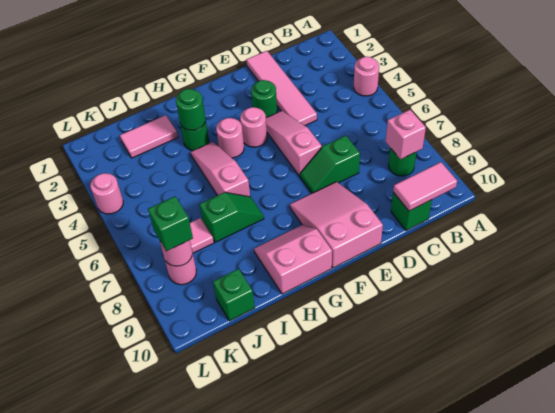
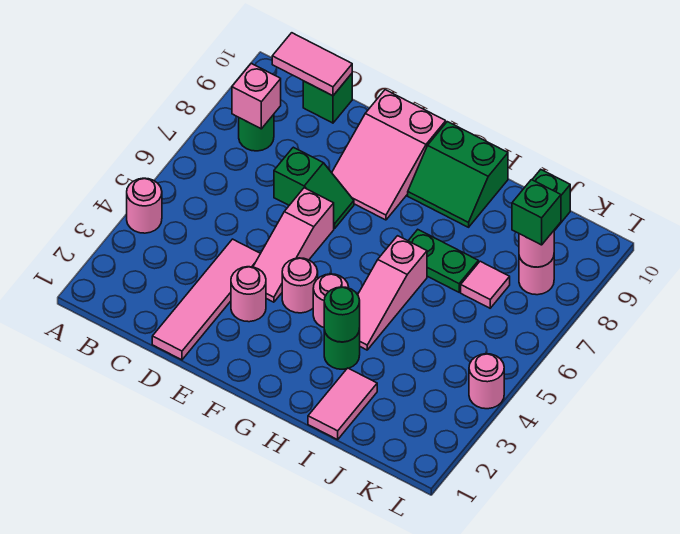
green 1x1 round brick [251,80,277,118] -> pink 1x1 round brick [231,267,266,322]
pink 2x2 slope [254,225,332,294] -> green 2x2 slope [408,122,508,227]
green 1x2 slope [200,192,264,242] -> green 1x2 plate [408,230,478,292]
pink 1x2 tile [120,115,178,158] -> pink 1x2 tile turned to [308,368,377,440]

